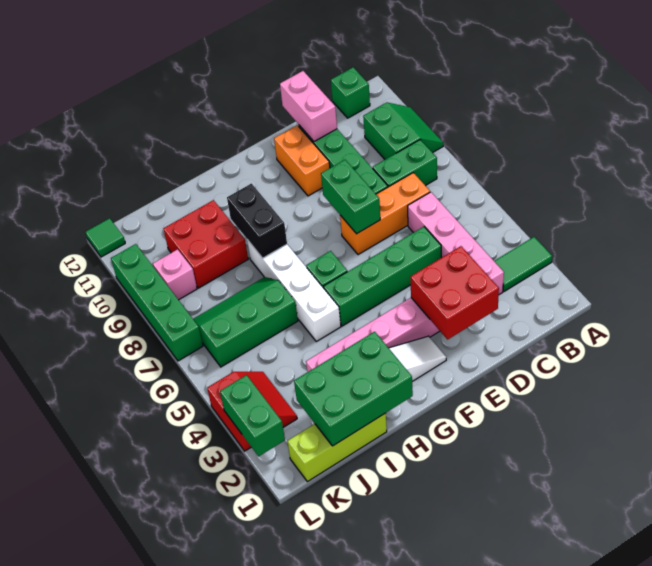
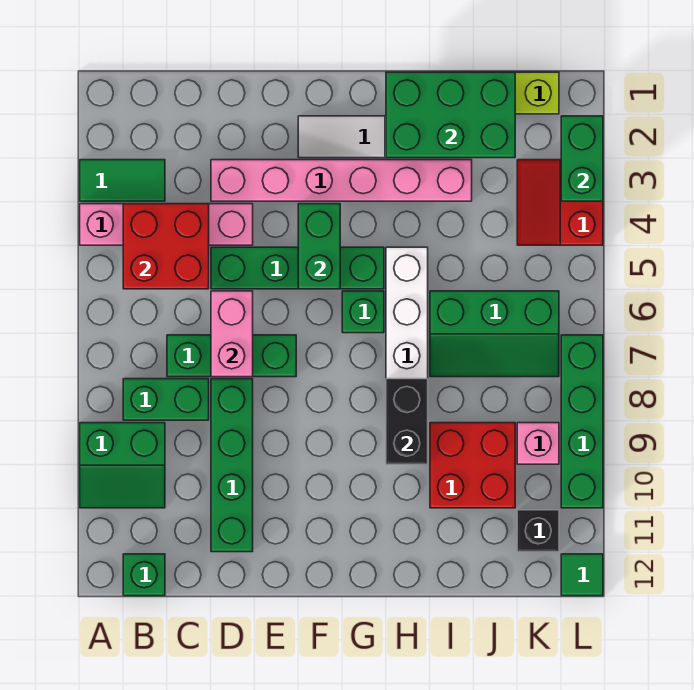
green 2x2 slope [363,102,443,159] -> green 2x2 slope turned to [80,423,165,508]
pink 1x4 brick [408,192,504,295] -> pink 1x4 brick turned to [80,204,253,245]
orange 1x3 brick [340,173,430,255] -> green 1x3 brick [167,335,296,377]
red 2x2 brick [410,246,499,339] -> red 2x2 brick moved to [123,204,209,289]
pink 1x2 brick [280,71,337,141] -> pink 1x2 brick moved to [211,291,253,377]
green 1x2 brick [321,160,380,234] -> green 1x2 brick moved to [298,204,340,289]
orange 1x2 brick [274,125,330,196] -> none
none -> black 1x1 brick [517,510,559,552]

